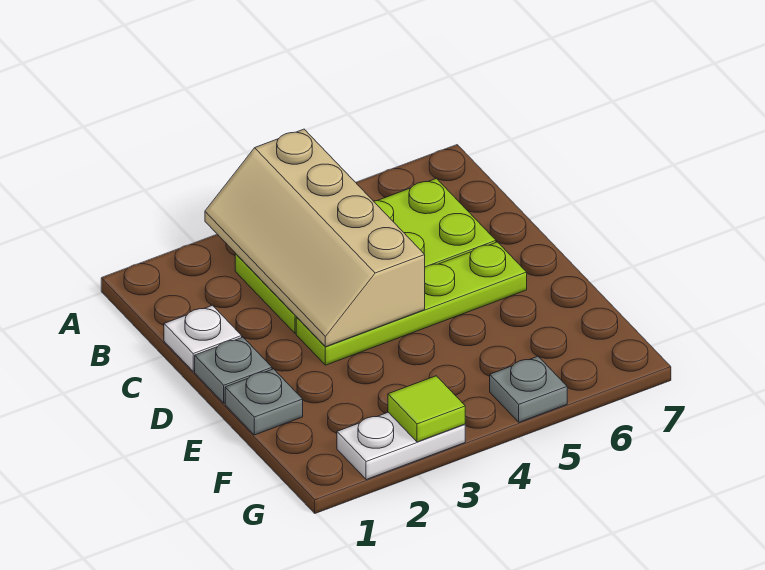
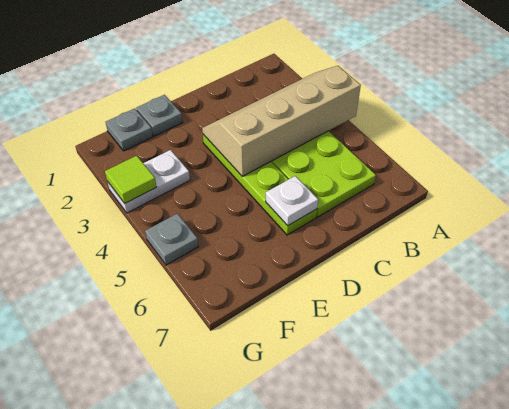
white 1x1 plate [164,305,242,371] -> white 1x1 plate moved to [265,176,318,226]
grey 1x1 plate [195,337,272,403] -> grey 1x1 plate moved to [106,108,153,151]
white 1x2 plate [337,412,465,480] -> white 1x2 plate turned to [108,150,190,213]

